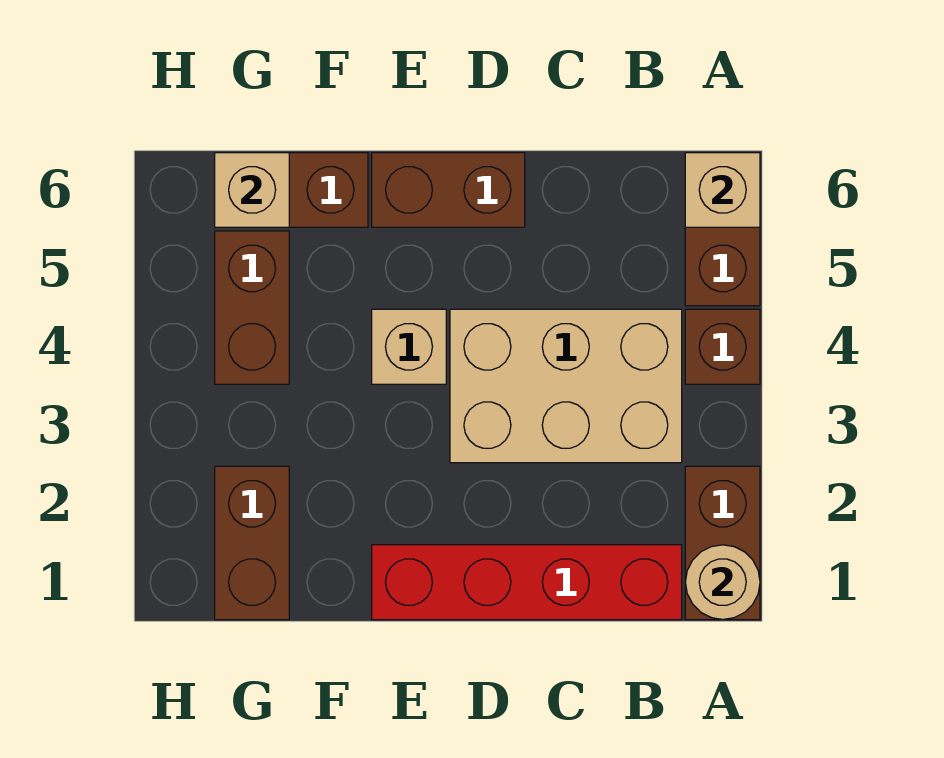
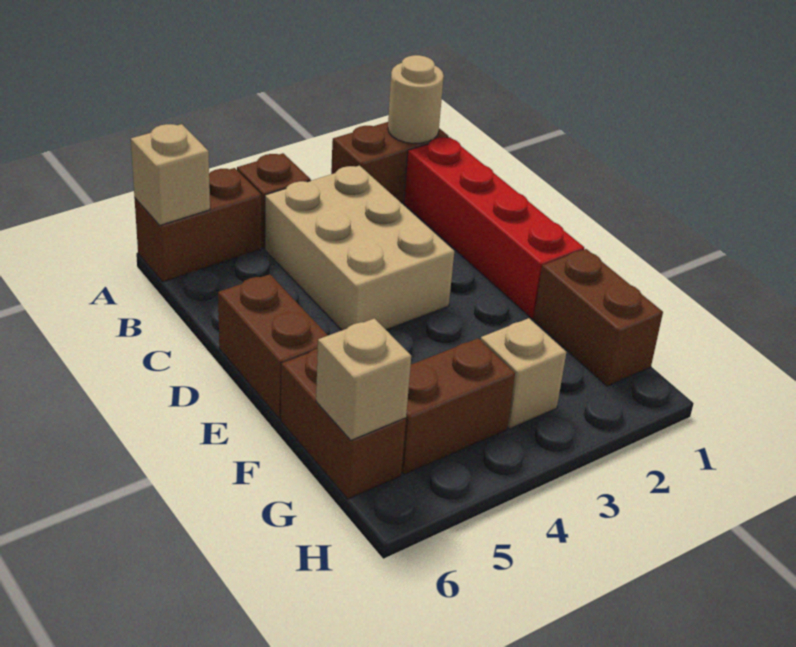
tan 1x1 brick [372,309,446,384] -> tan 1x1 brick moved to [481,318,566,429]
brown 1x2 brick [215,466,289,620] -> brown 1x2 brick turned to [534,249,663,386]

